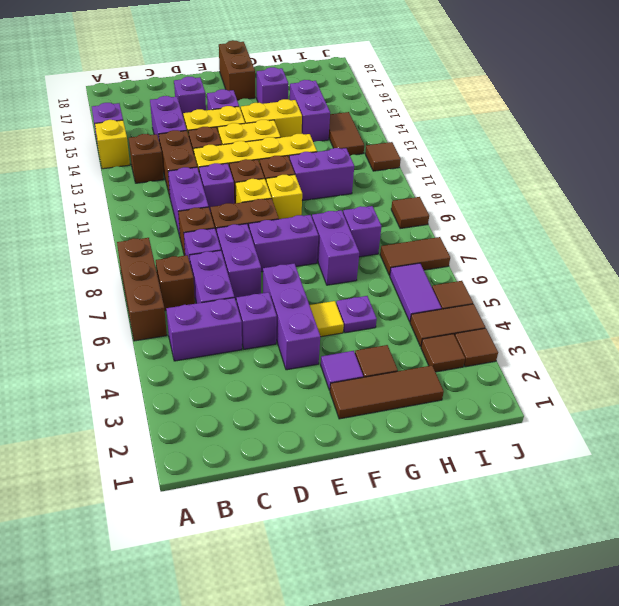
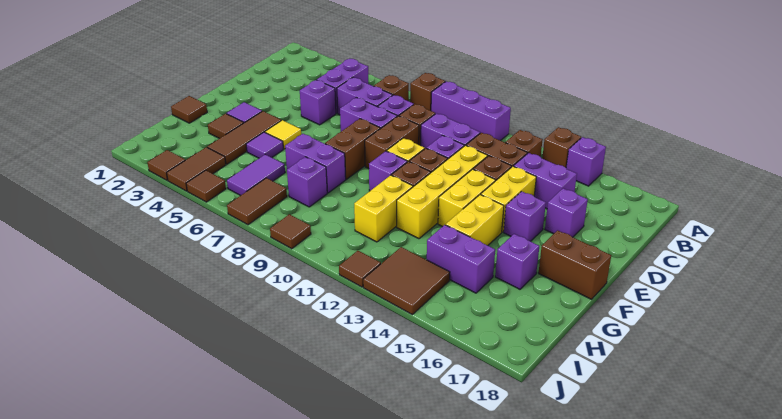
brown 1x3 brick [117,238,167,341] -> brown 1x1 brick [410,73,445,111]
yellow 1x1 brick [95,120,130,169] -> brown 1x1 brick [542,127,581,168]
purple 1x3 brick [263,263,320,370] -> purple 1x3 brick moved to [431,81,511,141]
purple 1x2 brick [249,215,319,272] -> brown 1x2 brick [325,119,380,179]
brown 1x3 tile [330,365,444,419] -> brown 1x3 tile moved to [207,111,281,164]
yellow 1x1 brick [266,175,302,219] -> purple 1x1 brick [369,151,407,191]
purple 1x1 plate [336,296,377,333] -> purple 1x1 tile [246,132,283,158]
purple 1x2 brick [289,148,354,201] -> yellow 1x2 brick [354,175,413,242]
brown 1x1 tile [421,334,465,372] -> brown 1x1 tile moved to [171,96,207,123]
purple 1x2 tile [390,263,442,322] -> purple 1x2 tile turned to [227,155,285,196]
brown 1x2 tile [329,112,364,155] -> brown 2x2 tile [363,247,450,314]

